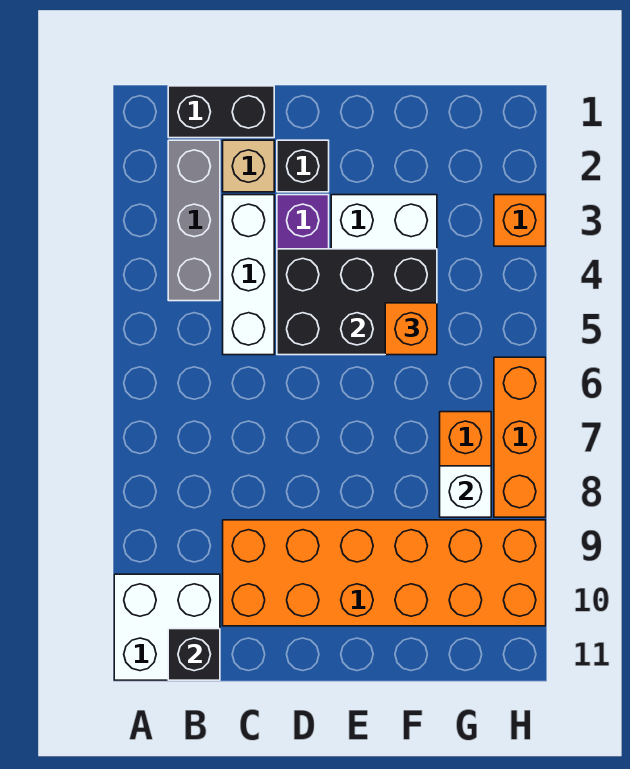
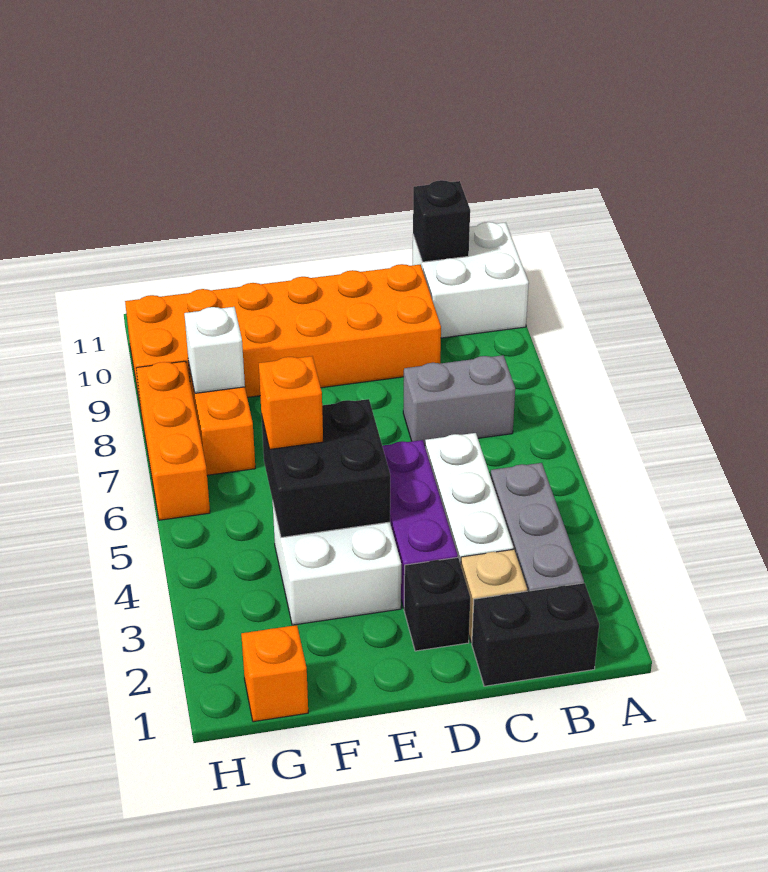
none -> grey 1x2 brick [403,355,515,445]
black 2x3 brick [277,249,437,355] -> black 2x2 brick [261,399,390,537]
orange 1x1 brick [494,195,546,246] -> orange 1x1 brick moved to [241,625,308,722]

